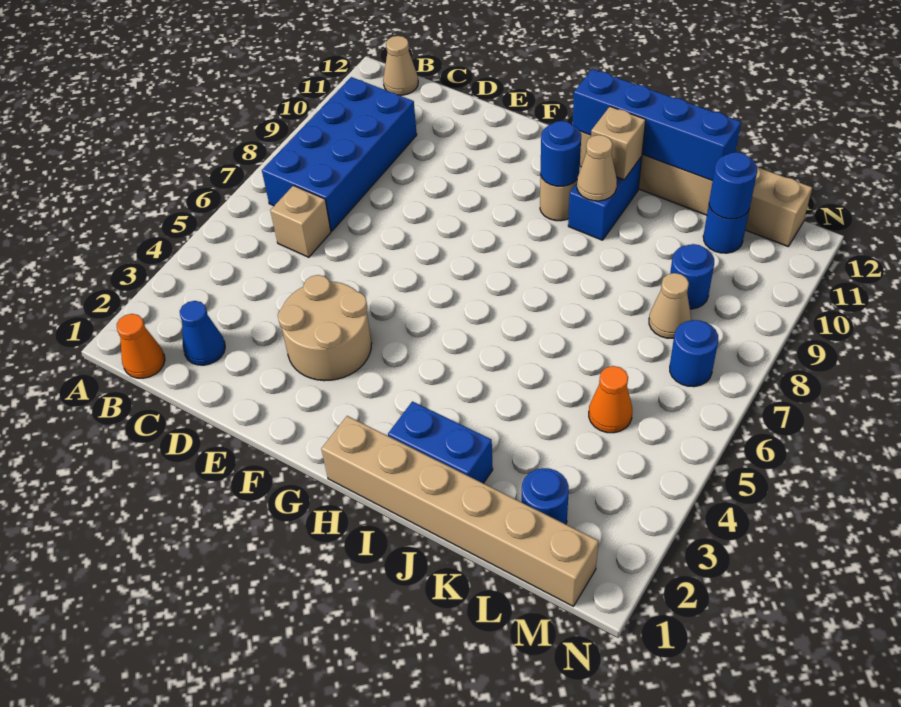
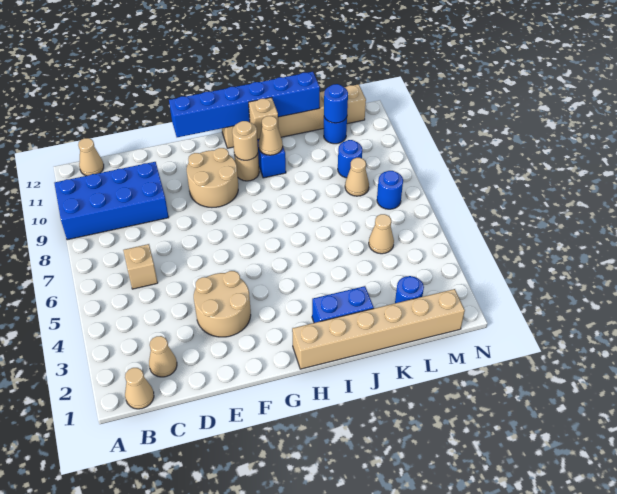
orange 1x1 cone [117,314,165,378] -> tan 1x1 cone [125,368,154,409]
blue 2x4 brick [262,77,417,231] -> blue 2x4 brick turned to [54,162,169,240]
blue 1x1 cone [180,301,225,365] -> tan 1x1 cone [149,336,177,377]
none -> tan 2x2 round brick [187,148,238,207]
blue 1x1 round brick [540,121,581,186] -> tan 1x1 round brick [232,121,258,160]
blue 1x4 brick [572,69,741,181] -> blue 1x6 brick [169,72,320,137]
orange 1x1 cone [589,366,632,433] -> tan 1x1 cone [369,214,394,254]

